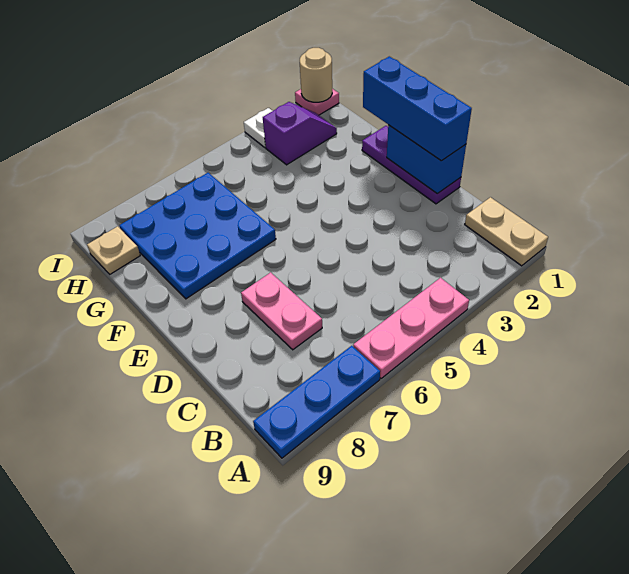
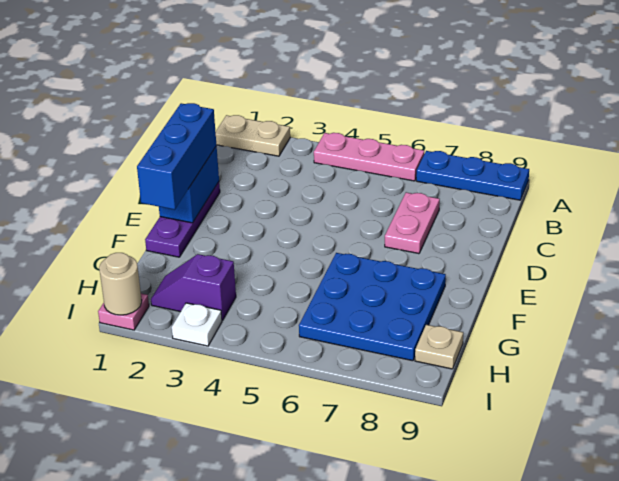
tan 1x2 plate [465,197,548,266] -> tan 1x2 plate turned to [216,115,290,156]

